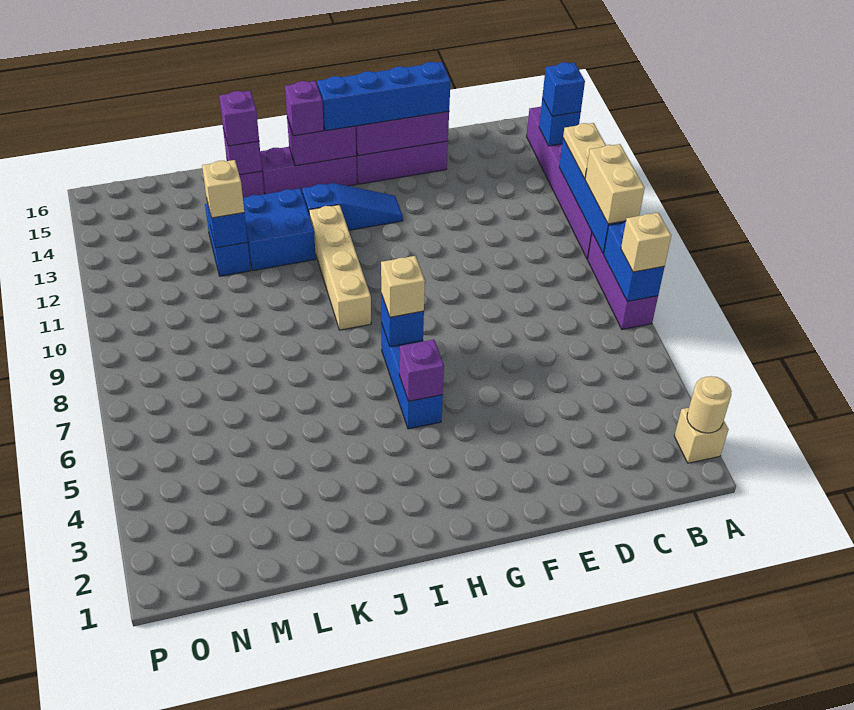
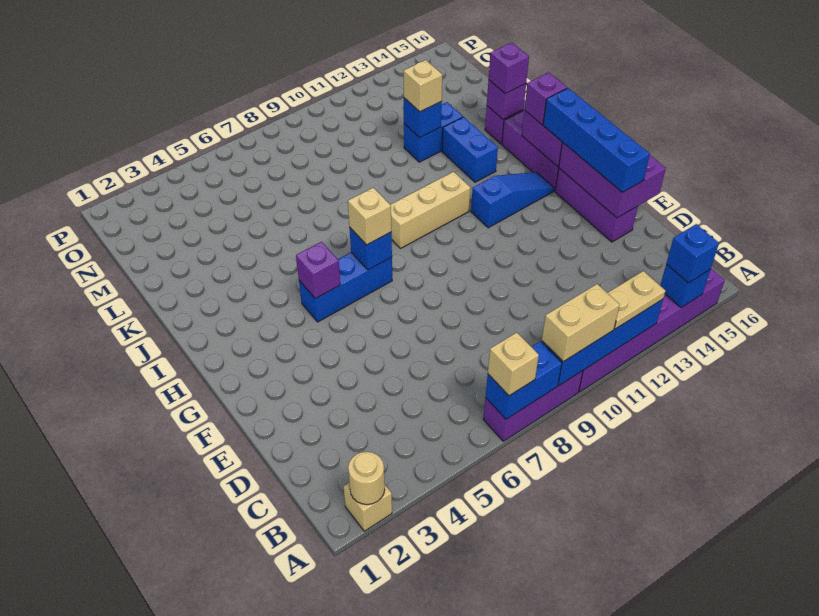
blue 1x3 slope [302,183,403,230] -> blue 1x3 slope turned to [471,172,554,228]
tan 1x4 brick [309,205,371,330] -> tan 1x3 brick [390,172,471,249]
blue 2x2 brick [243,189,316,270] -> blue 1x2 brick [442,117,498,182]

